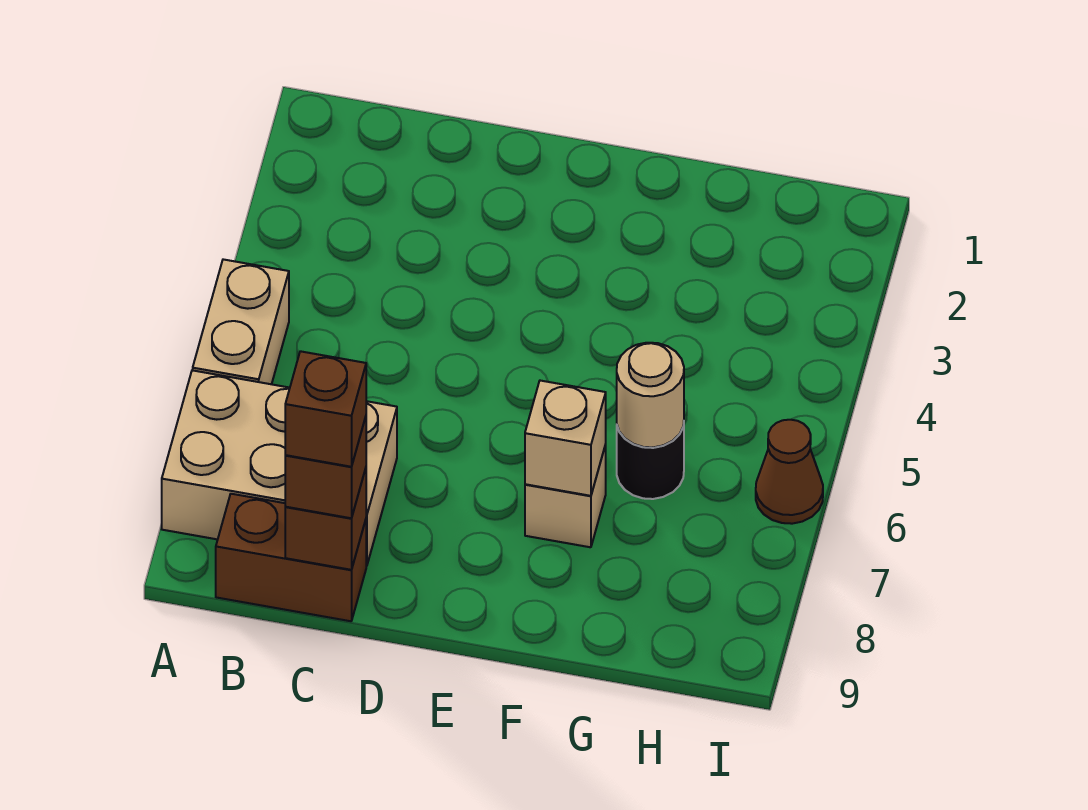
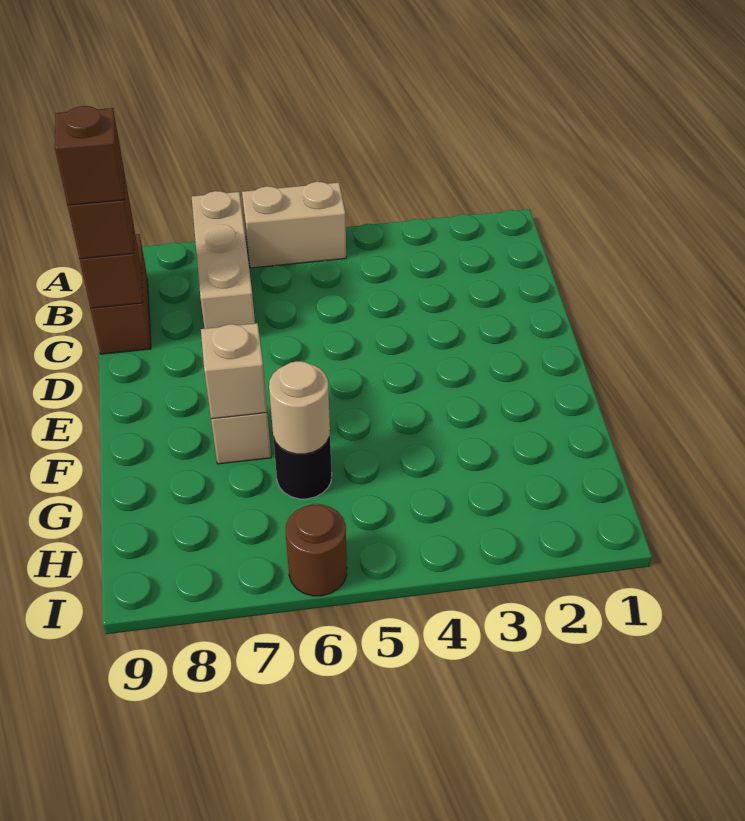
tan 2x3 brick [162,370,397,566] -> tan 1x3 brick [192,191,255,329]
brown 1x1 cone [756,420,823,524] -> brown 1x1 round brick [286,504,347,596]

